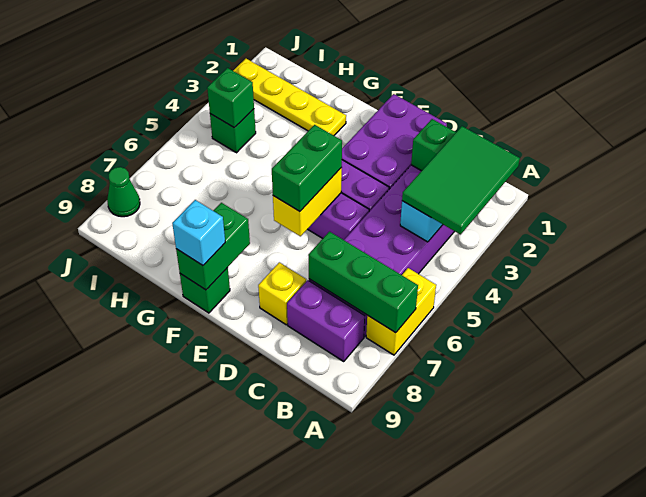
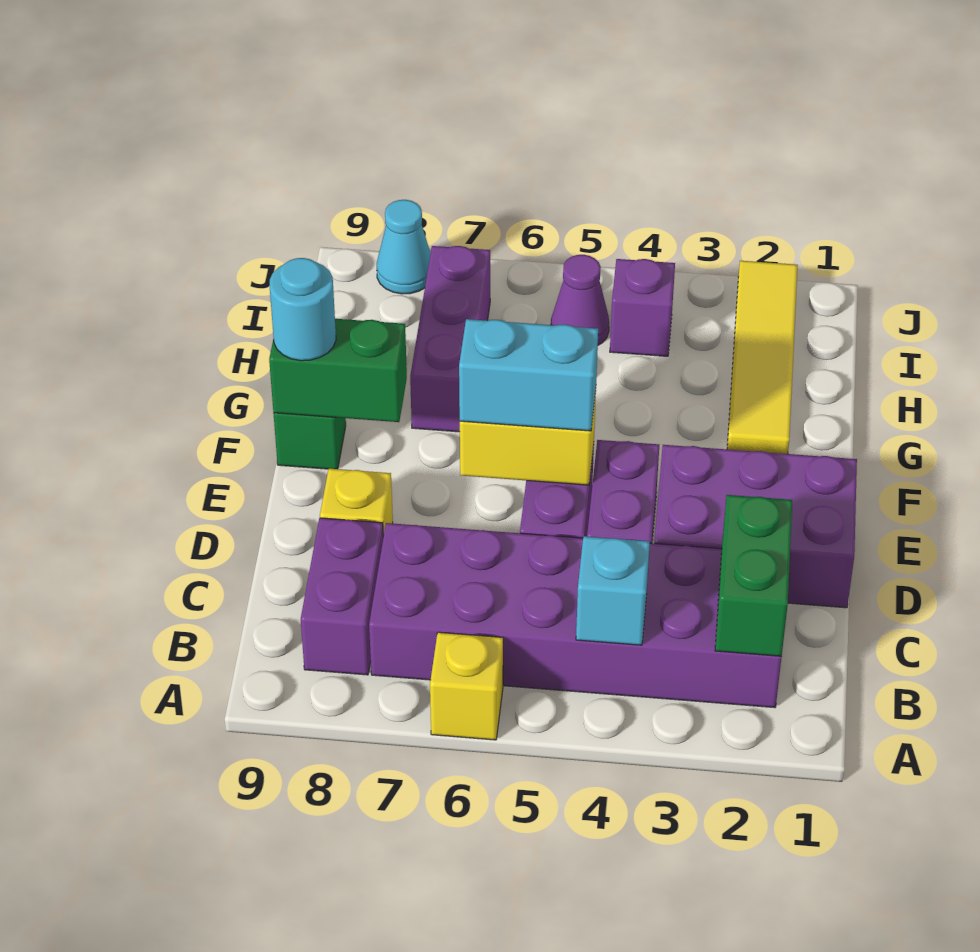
green 2x3 tile [402,126,520,234] -> none
yellow 1x2 brick [366,268,436,355] -> yellow 1x1 brick [430,632,503,740]
green 1x3 brick [308,232,418,333] -> none
green 1x2 brick [272,125,342,211] -> cyan 1x2 brick [459,319,598,431]
cyan 1x1 brick [172,200,225,265] -> cyan 1x1 round brick [270,258,336,361]
yellow 1x4 plate [233,59,346,135] -> yellow 1x4 tile [727,261,798,454]
none -> purple 1x3 brick [410,246,490,432]
green 1x1 brick [210,109,256,153] -> purple 1x1 brick [610,259,675,356]
green 1x1 brick [207,68,254,128] -> none
none -> purple 1x1 cone [551,255,609,345]
green 1x1 cone [107,167,140,217] -> cyan 1x1 cone [377,200,431,294]

